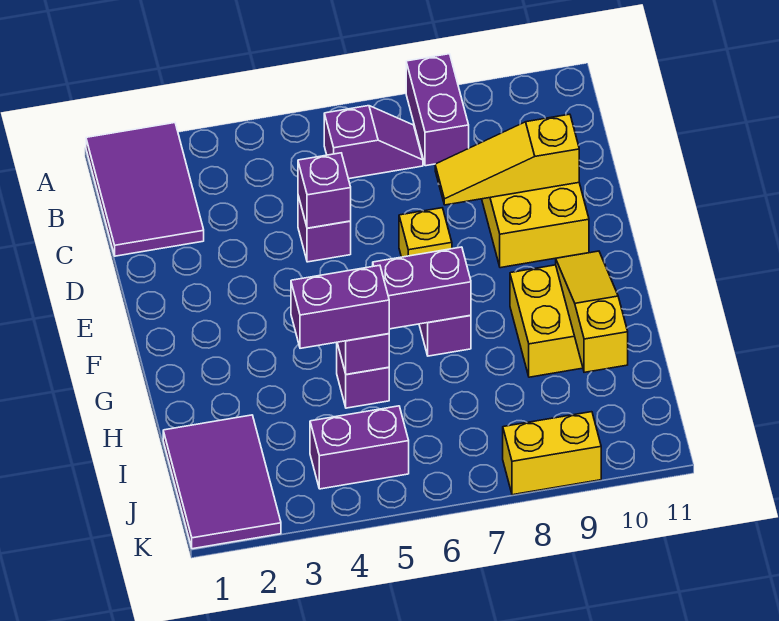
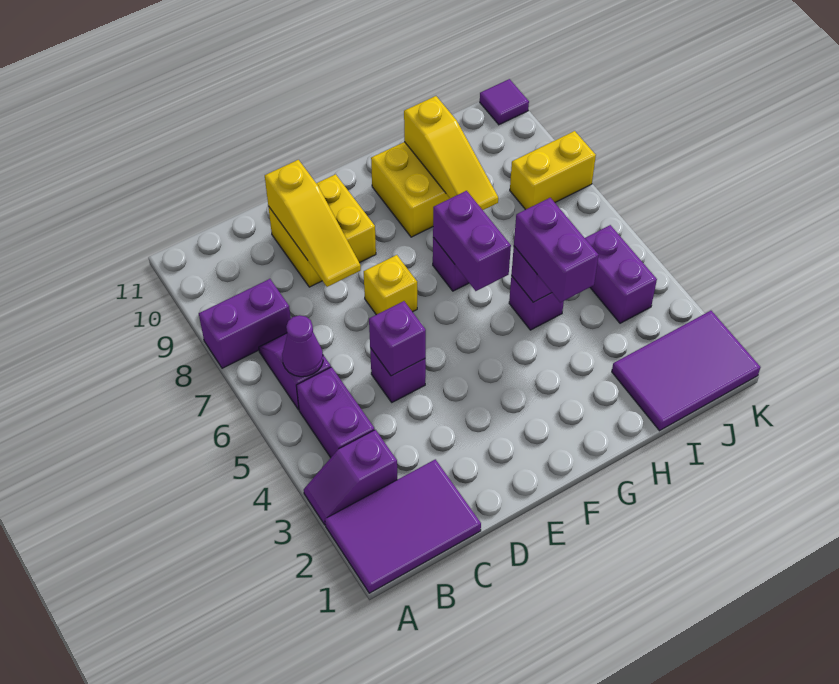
none -> purple 1x2 slope [304,430,397,525]
none -> purple 1x2 brick [296,367,374,458]
none -> purple 1x1 cone [282,315,323,377]
yellow 1x3 slope [556,251,628,372] -> yellow 1x3 slope turned to [404,96,498,210]
yellow 1x2 brick [503,412,601,495] -> yellow 1x2 brick turned to [510,131,596,210]
none -> purple 1x1 tile [480,79,529,125]

